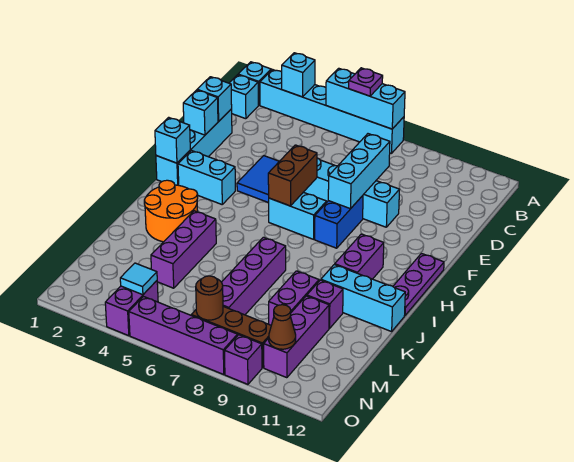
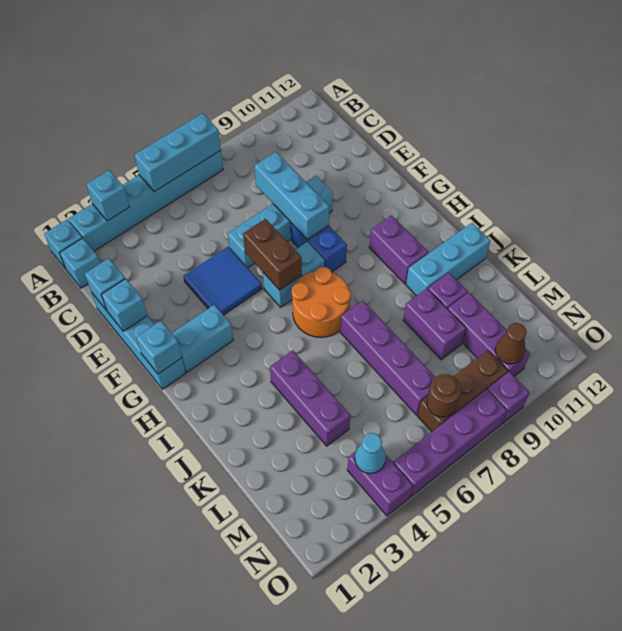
purple 1x1 plate [349,68,383,96] -> none
purple 1x3 plate [393,254,444,315] -> none
orange 2x2 round brick [144,180,198,242] -> orange 2x2 round brick moved to [291,267,351,337]
cyan 1x1 tile [120,263,157,295] -> cyan 1x1 cone [355,433,386,473]

